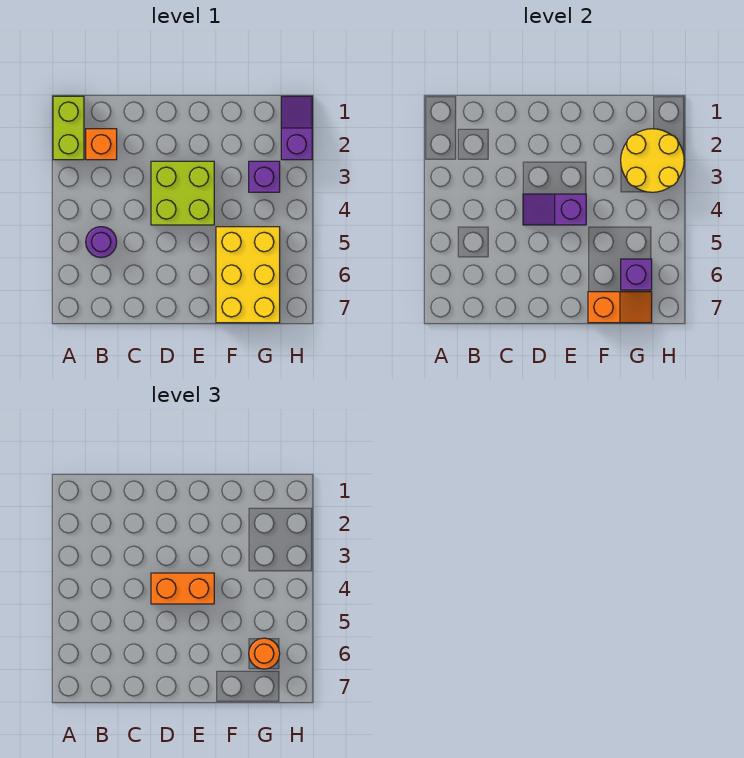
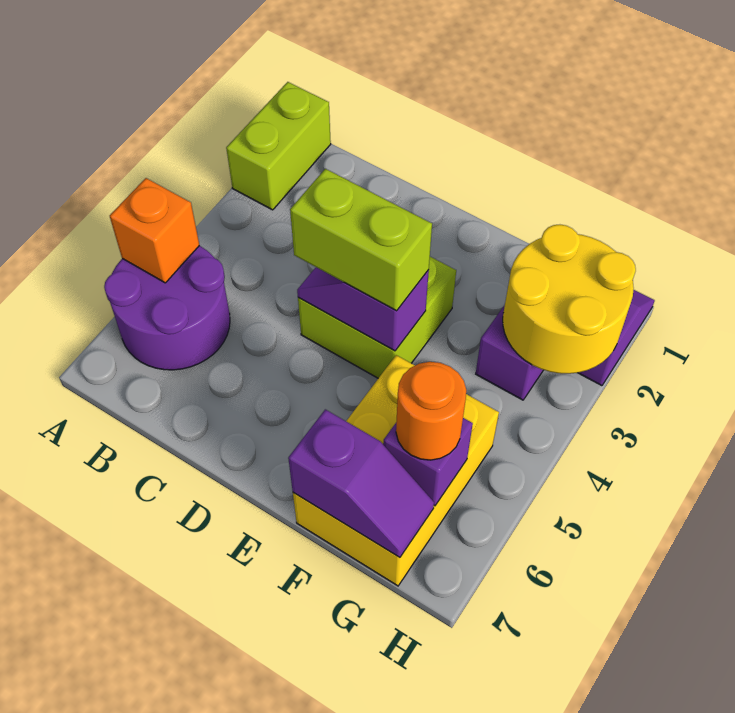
orange 1x1 brick [86,129,117,160] -> orange 1x1 brick moved to [110,178,199,283]
purple 1x1 round brick [86,227,117,258] -> purple 2x2 round brick [104,246,230,370]
orange 1x2 brick [151,573,214,604] -> lime 1x2 brick [290,169,432,311]
orange 1x2 slope [588,292,652,323] -> purple 1x2 slope [288,409,434,557]

